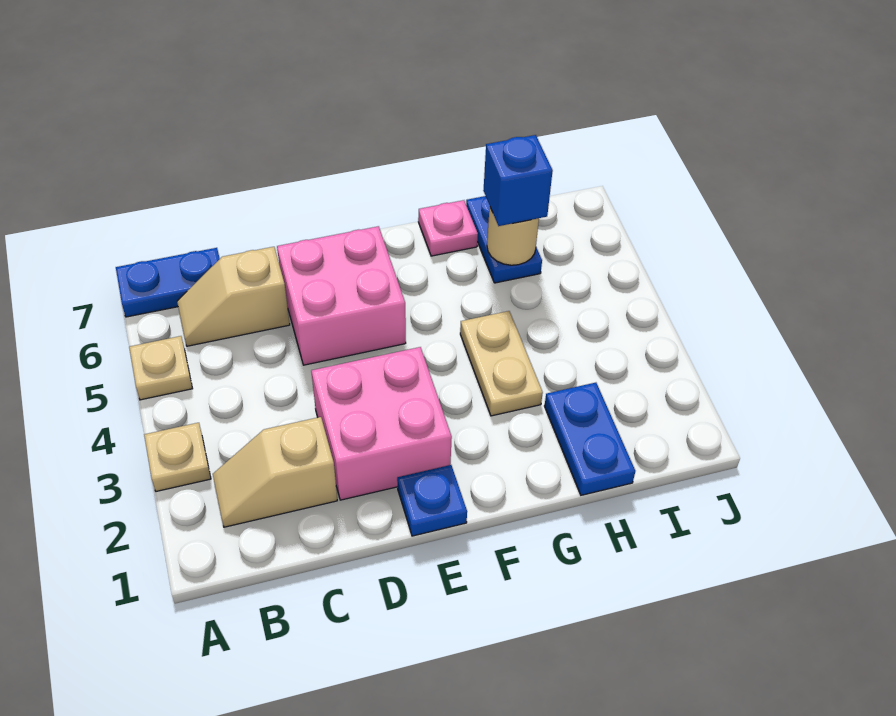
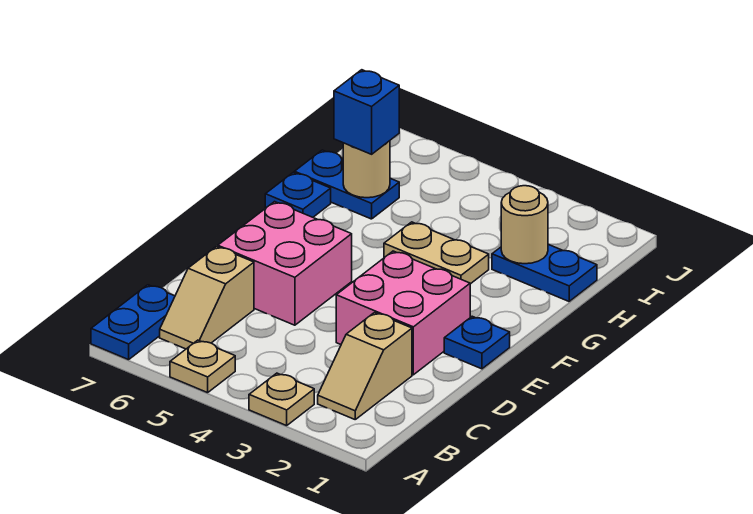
pink 1x1 plate [418,200,478,256] -> blue 1x1 plate [265,173,331,217]
none -> tan 1x1 round brick [501,186,548,264]

